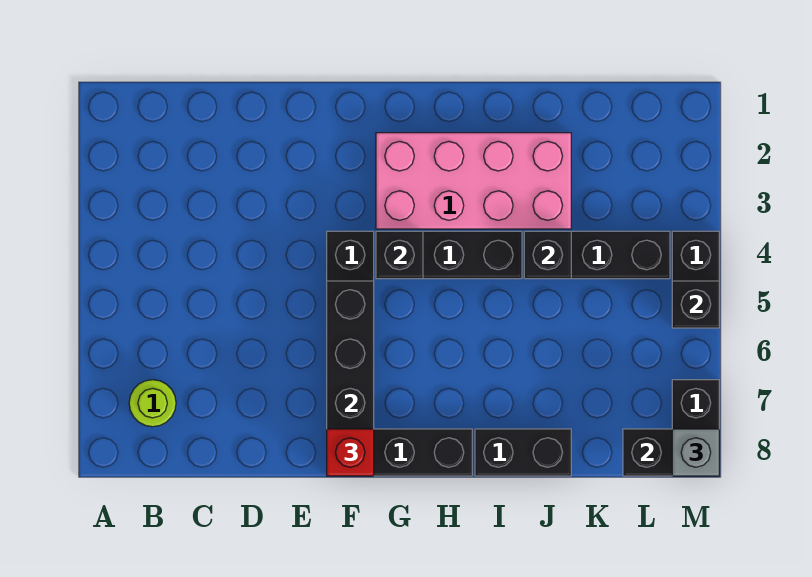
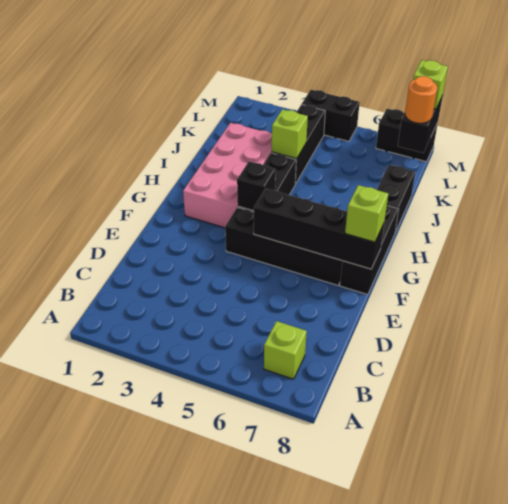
lime 1x1 round brick [129,380,176,427] -> lime 1x1 brick [264,321,307,379]
red 1x1 brick [327,429,374,476] -> lime 1x1 brick [345,185,388,242]
black 1x1 brick [524,231,571,279] -> lime 1x1 brick [272,109,308,159]
none -> orange 1x1 round brick [405,76,437,123]
black 1x1 brick [672,281,719,328] -> none
grey 1x1 brick [672,429,719,476] -> lime 1x1 brick [413,60,448,109]

